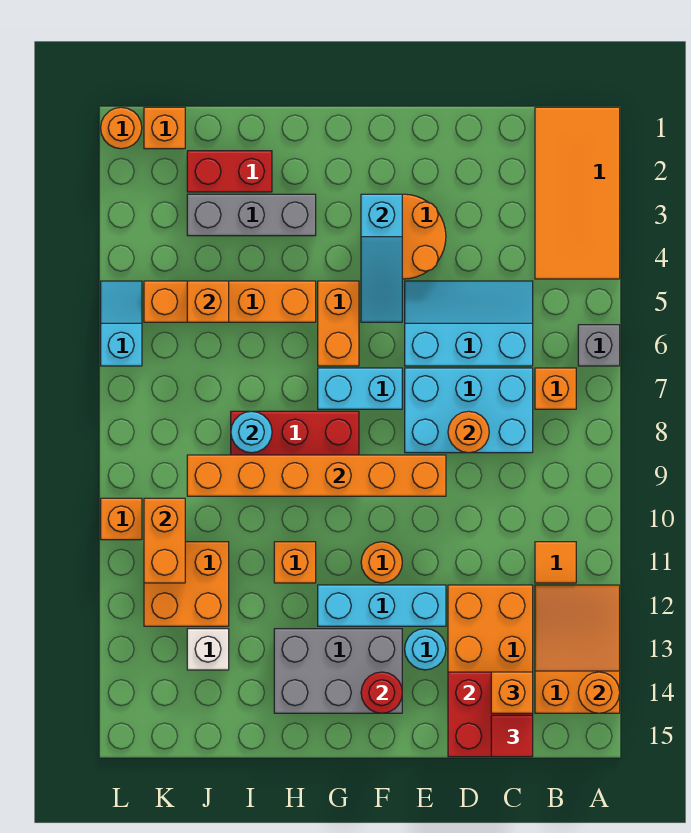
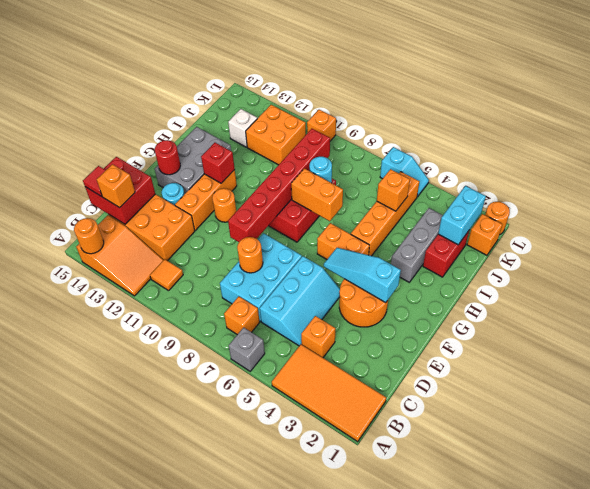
orange 1x6 brick [187,455,446,496] -> red 1x6 brick [228,129,330,242]
cyan 1x3 brick [318,585,446,626] -> orange 1x3 brick [175,170,237,230]
cyan 1x2 brick [318,368,402,409] -> cyan 1x2 brick moved to [438,186,486,245]
none -> red 1x1 brick [201,143,235,183]
orange 1x1 brick [274,542,316,583] -> orange 1x1 brick moved to [301,316,335,358]
orange 1x2 brick [144,498,185,583] -> orange 1x2 brick moved to [291,169,343,221]

